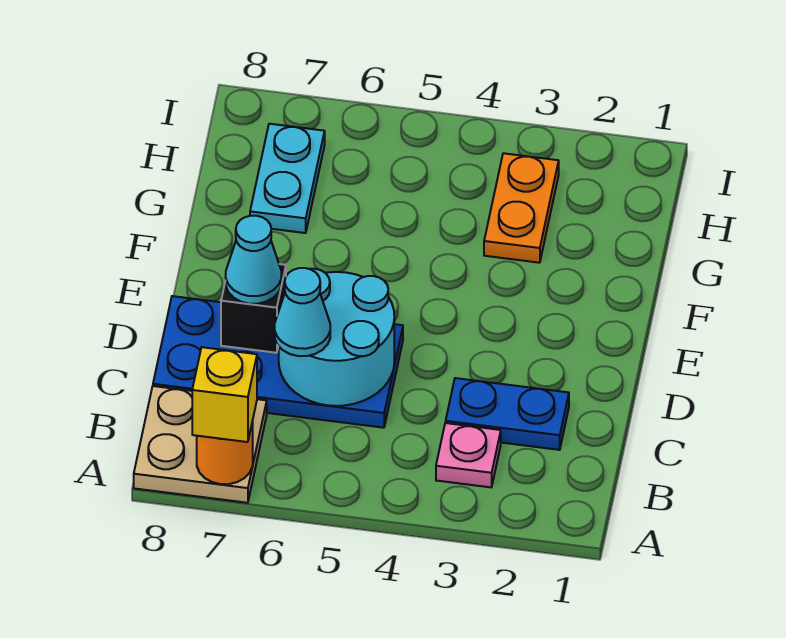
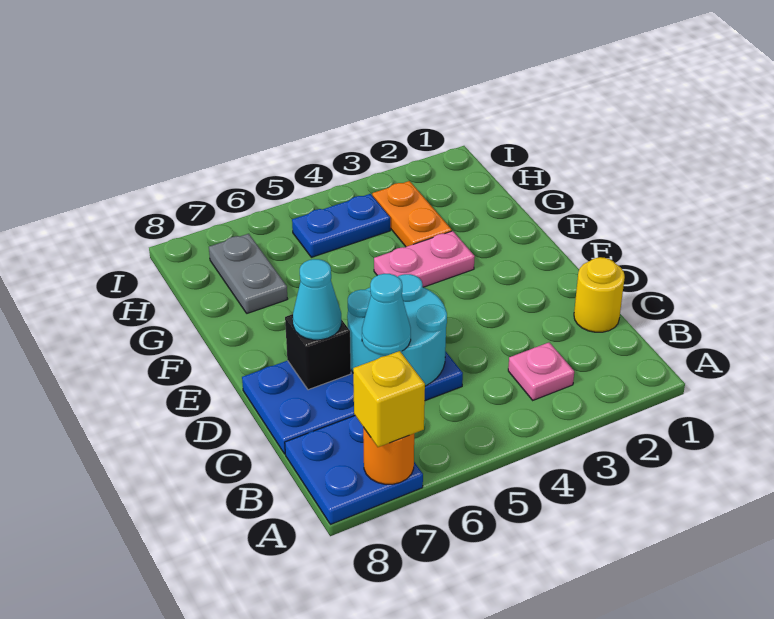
tan 2x2 plate [134,386,267,503] -> blue 2x2 plate [285,416,423,524]
none -> yellow 1x1 round brick [574,257,625,332]
blue 1x2 plate [446,378,569,450] -> blue 1x2 plate moved to [292,194,390,257]
none -> pink 1x2 plate [374,231,475,287]
cyan 1x2 plate [250,124,325,233] -> grey 1x2 plate [209,234,287,313]

